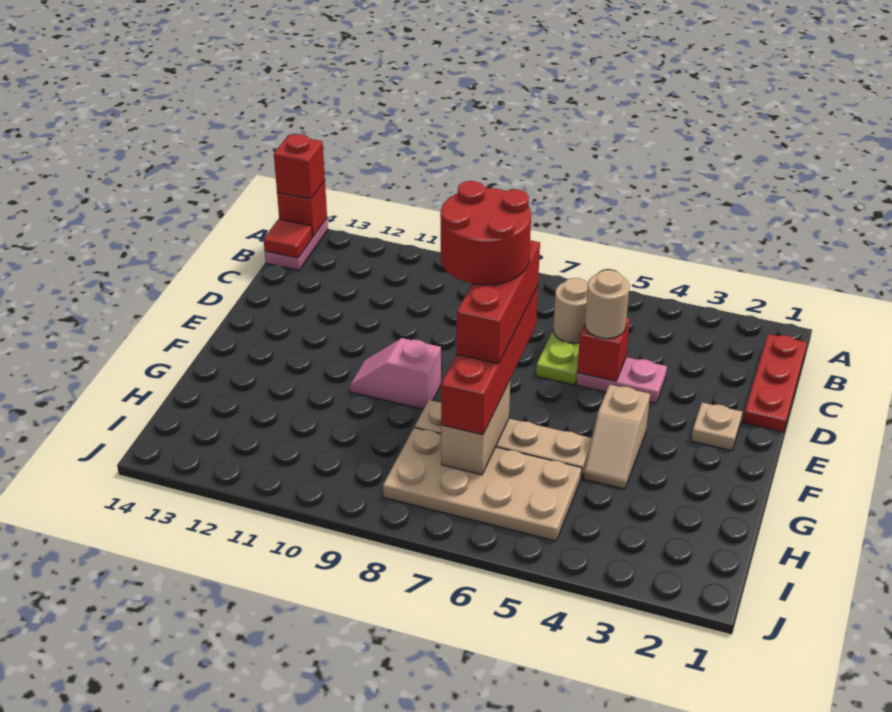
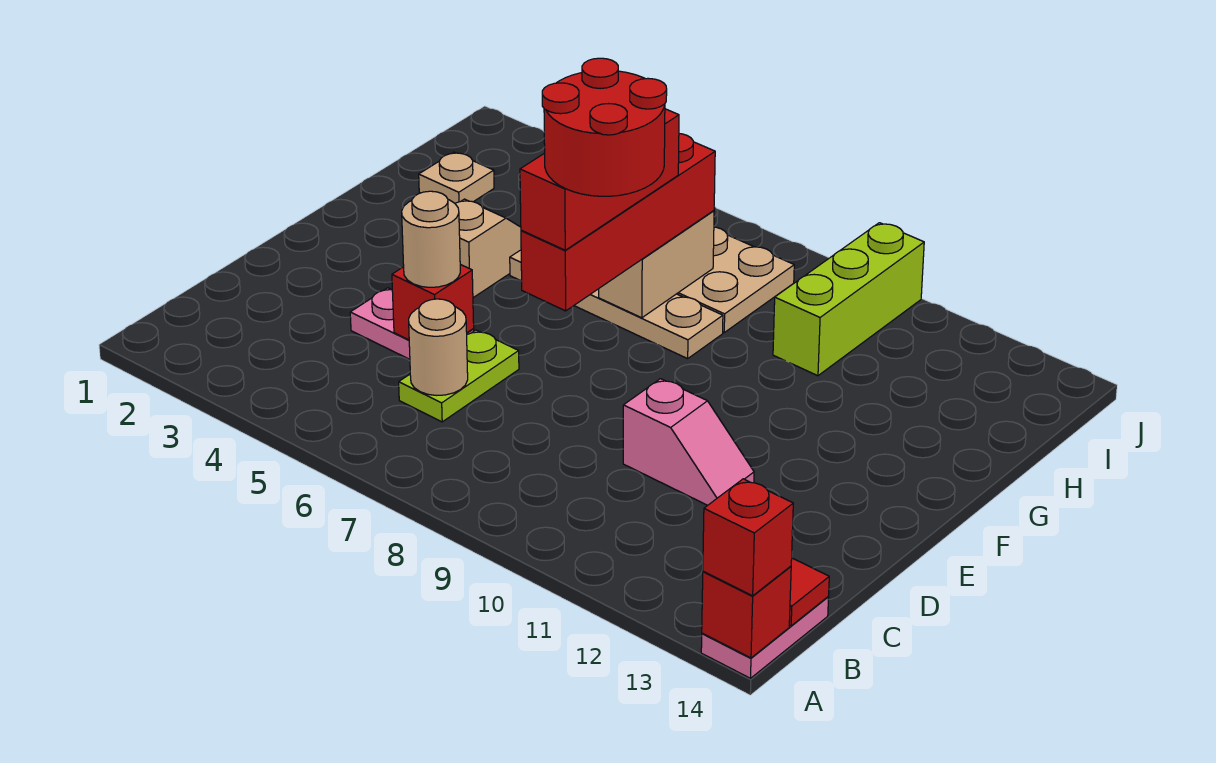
red 1x3 plate [743,334,807,432] -> none
tan 1x1 plate [691,403,742,451] -> tan 1x1 plate moved to [419,152,494,203]
pink 1x2 slope [350,338,441,409] -> pink 1x2 slope moved to [623,379,754,505]
none -> lime 1x3 brick [773,223,924,376]

